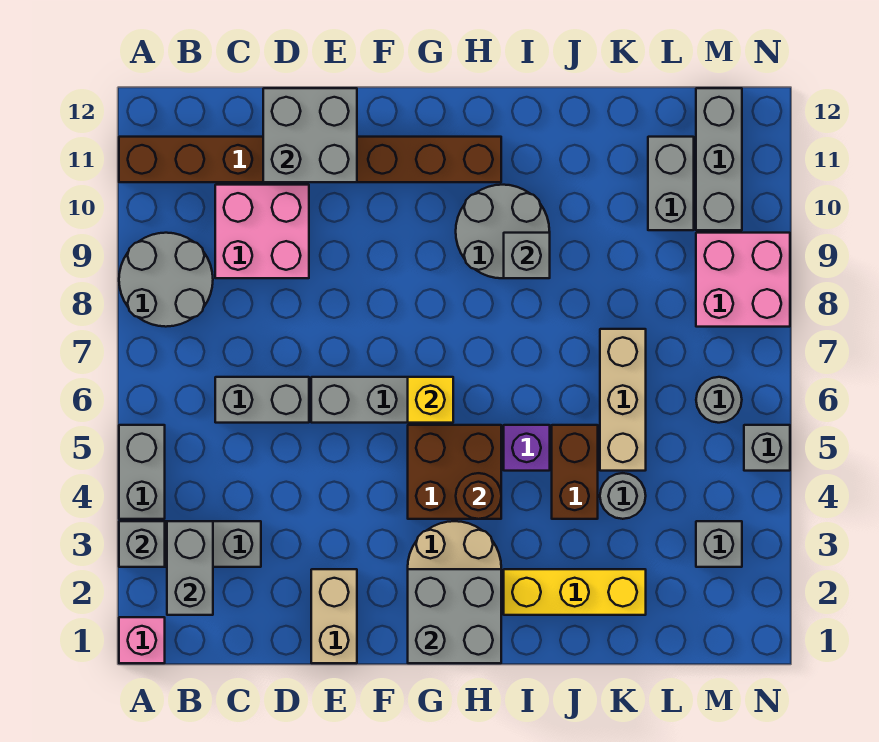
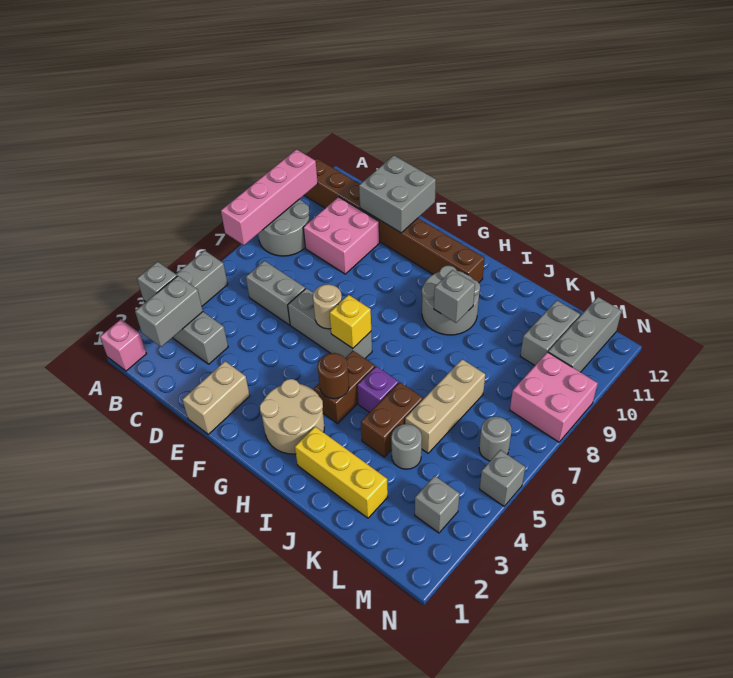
none -> pink 1x4 brick [221,149,318,245]
none -> tan 1x1 round brick [313,284,342,329]
grey 2x2 brick [408,569,501,663] -> none
brown 2x2 brick [408,425,501,519] -> brown 1x2 brick [314,351,375,424]

